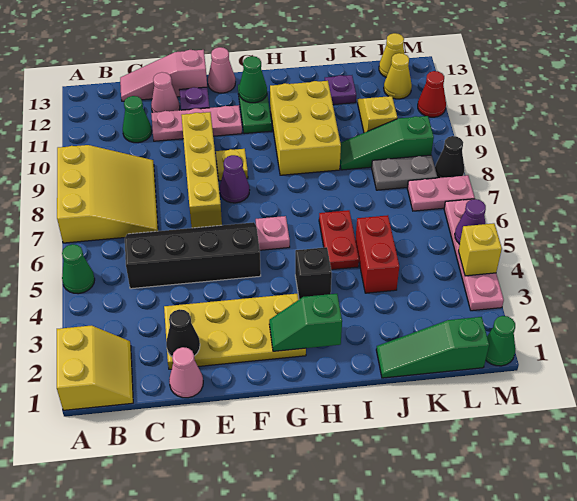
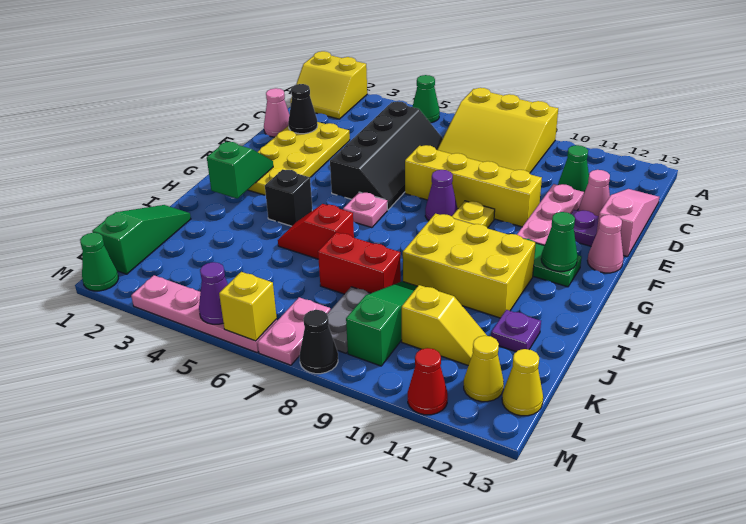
red 1x2 plate [319,210,359,270] -> red 1x2 slope [278,204,354,259]
red 1x2 brick [355,215,399,293] -> red 1x2 brick moved to [318,232,401,294]
yellow 1x1 brick [459,223,502,276] -> yellow 1x1 brick moved to [219,272,277,341]

